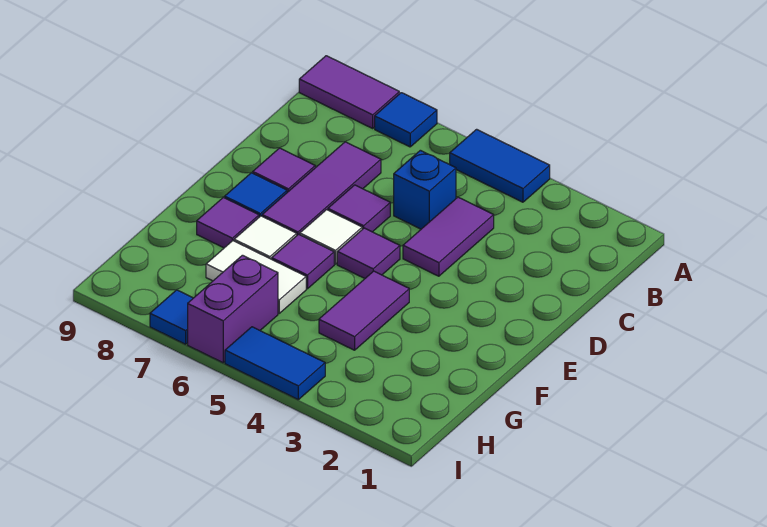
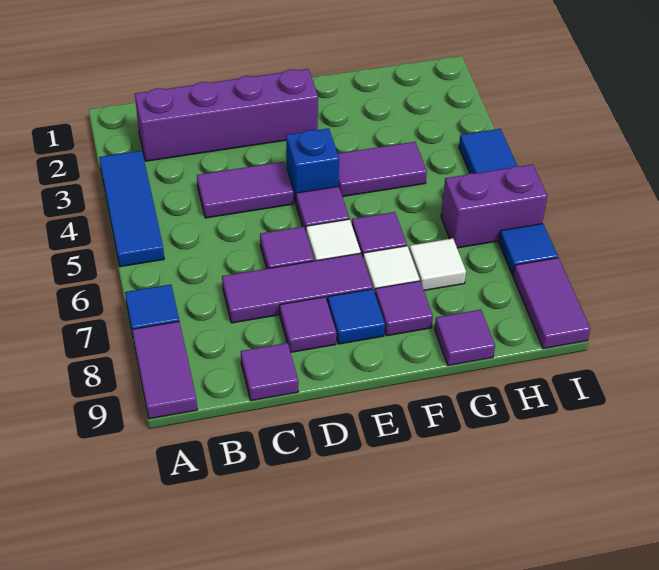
blue 1x2 tile [450,129,550,202] -> blue 1x3 tile [99,151,164,267]
none -> purple 1x4 brick [135,69,318,161]
blue 1x1 brick [394,150,456,229] -> blue 1x1 brick moved to [286,128,339,203]
none -> purple 1x1 tile [241,343,298,401]
white 1x2 tile [206,241,306,313] -> white 1x1 tile [409,238,466,290]
none -> purple 1x1 tile [435,310,495,366]
none -> purple 1x2 tile [513,258,590,349]

